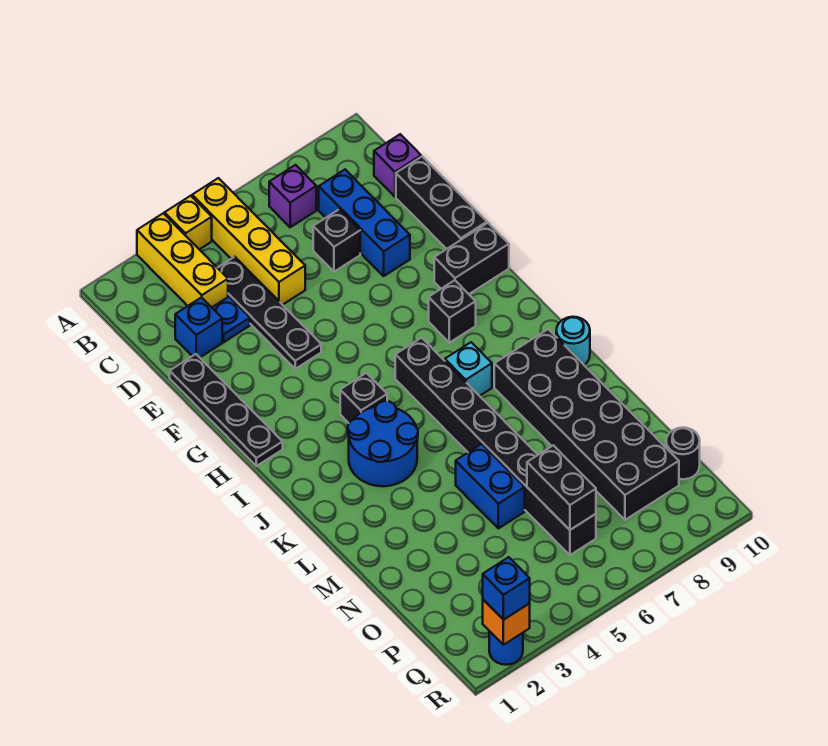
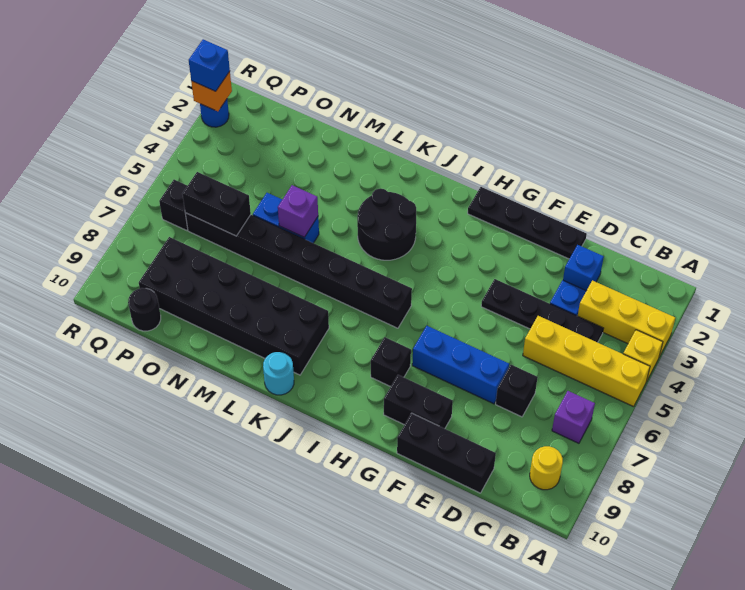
none -> yellow 1x1 round brick [530,446,563,490]
blue 1x3 brick [319,170,410,276] -> blue 1x3 brick moved to [412,326,509,404]
purple 1x1 brick [374,134,421,197] -> purple 1x1 brick moved to [278,185,318,237]
black 1x2 brick [434,223,509,294] -> black 1x2 brick turned to [384,375,453,429]
black 1x1 brick [340,373,387,423] -> black 1x1 brick moved to [159,180,188,230]
blue 2x2 round brick [348,401,418,486] -> black 2x2 round brick [357,188,416,260]
cyan 1x1 brick [445,342,492,396] -> none

